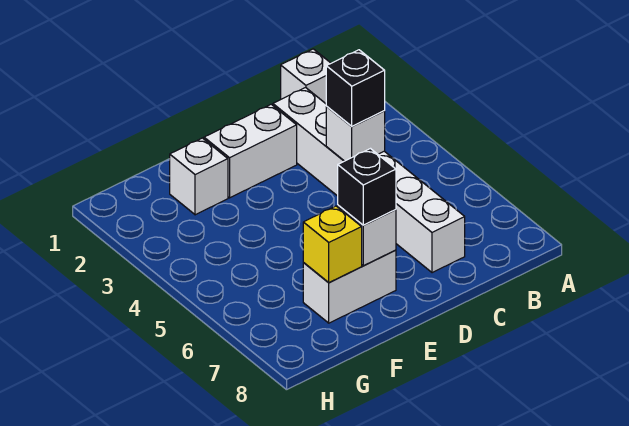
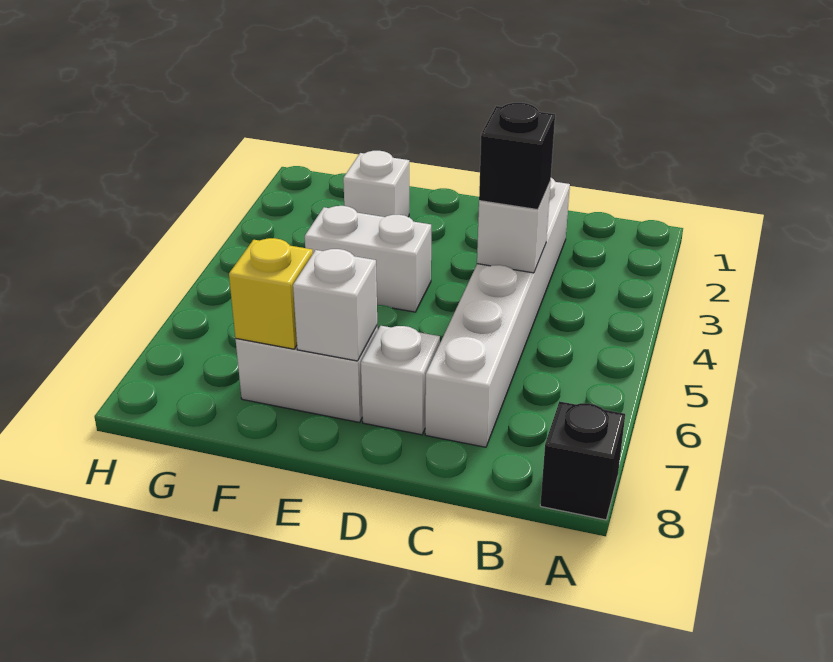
white 1x1 brick [281,49,331,104] -> white 1x1 brick moved to [361,326,440,435]
white 1x2 brick [204,104,297,198] -> white 1x2 brick moved to [305,206,431,312]
black 1x1 brick [338,149,396,225] -> black 1x1 brick moved to [540,401,625,520]

